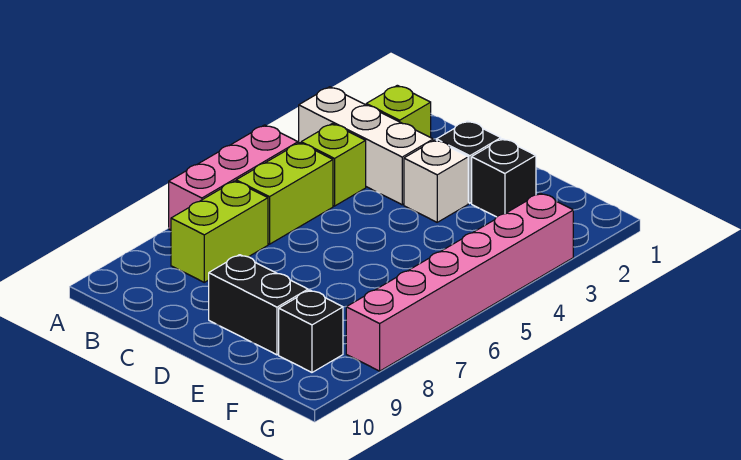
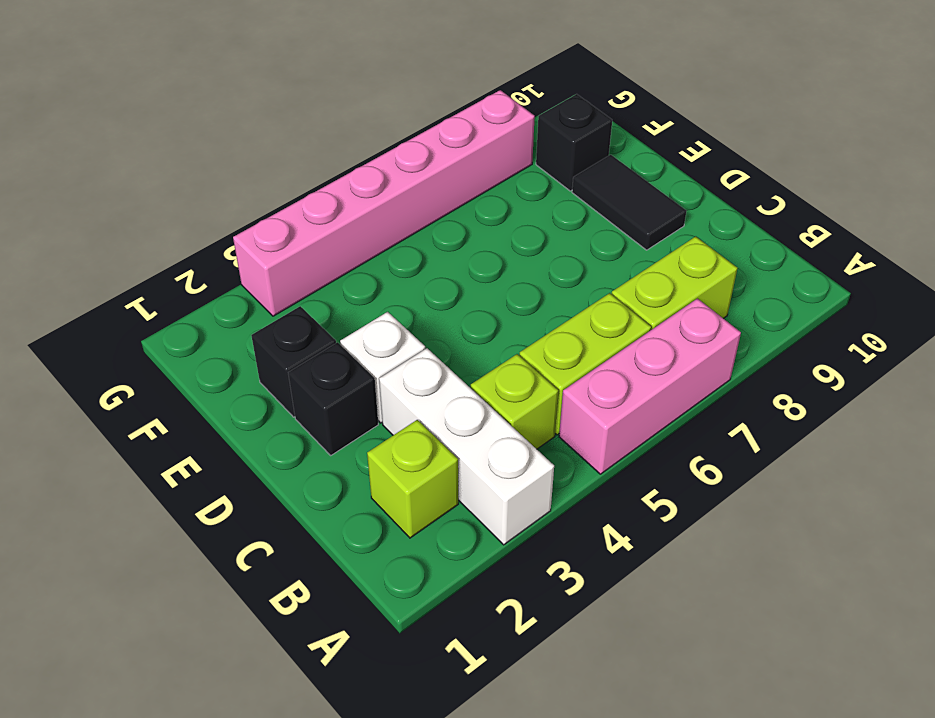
black 1x2 brick [209,255,308,355] -> black 1x2 tile [572,155,686,250]

